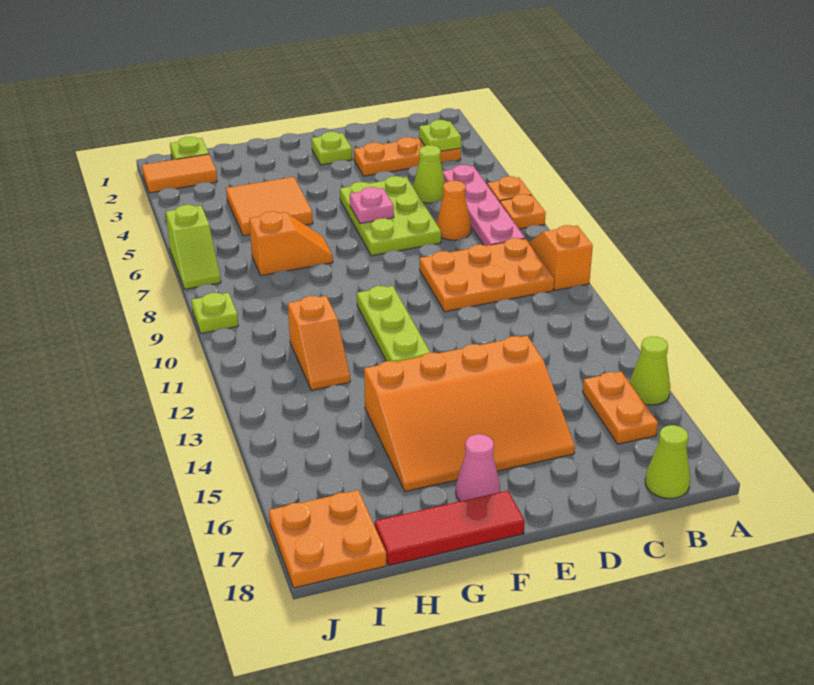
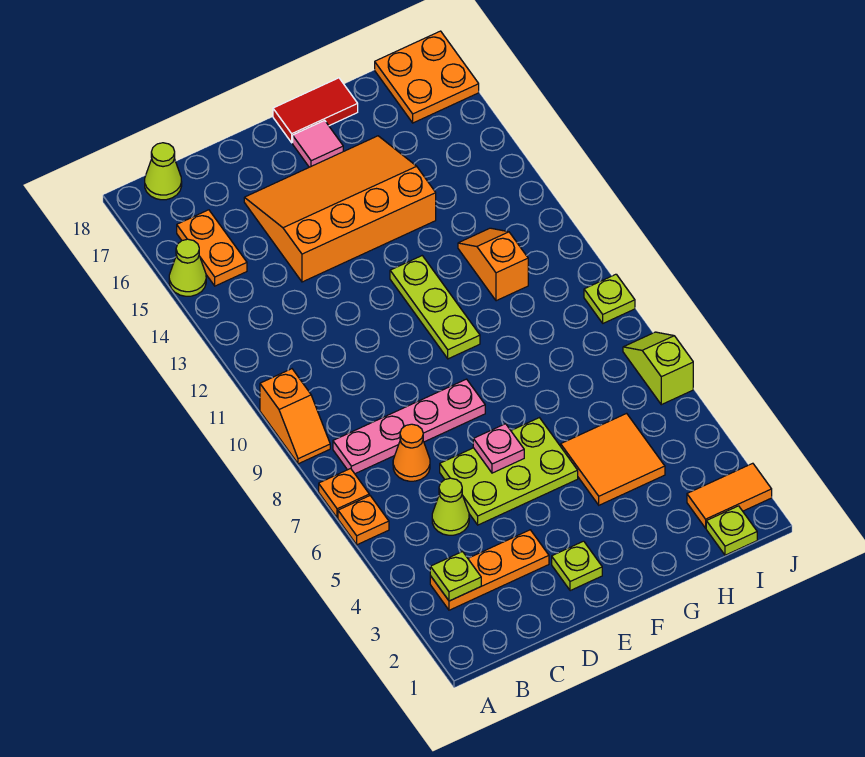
pink 1x4 plate [443,165,525,246] -> pink 1x4 plate turned to [333,379,485,474]
orange 2x3 plate [420,238,554,312] -> none
lime 2x3 plate [340,176,441,256] -> lime 2x3 plate turned to [440,418,578,525]
pink 1x1 cone [456,434,500,501] -> pink 1x1 tile [293,120,343,167]
red 1x3 tile [375,491,525,565] -> red 1x2 tile [273,78,358,143]
orange 1x2 slope [249,211,333,276] -> none

